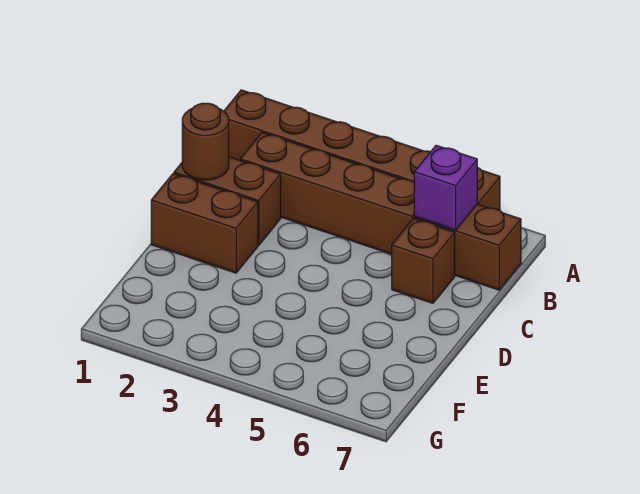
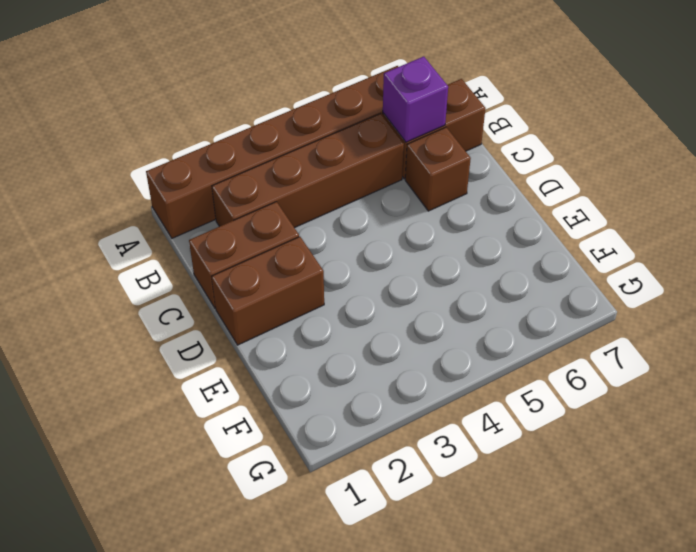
brown 1x1 round brick [182,103,229,180] -> none

